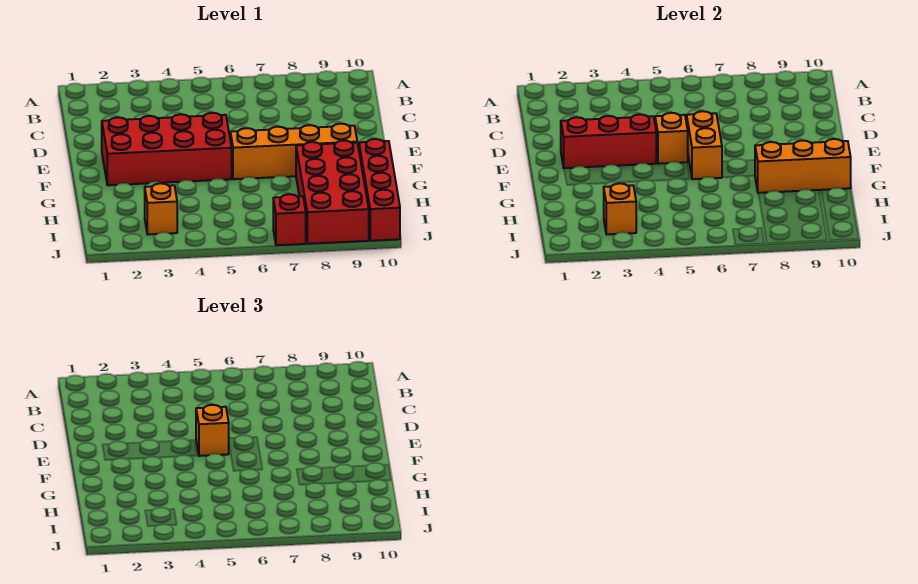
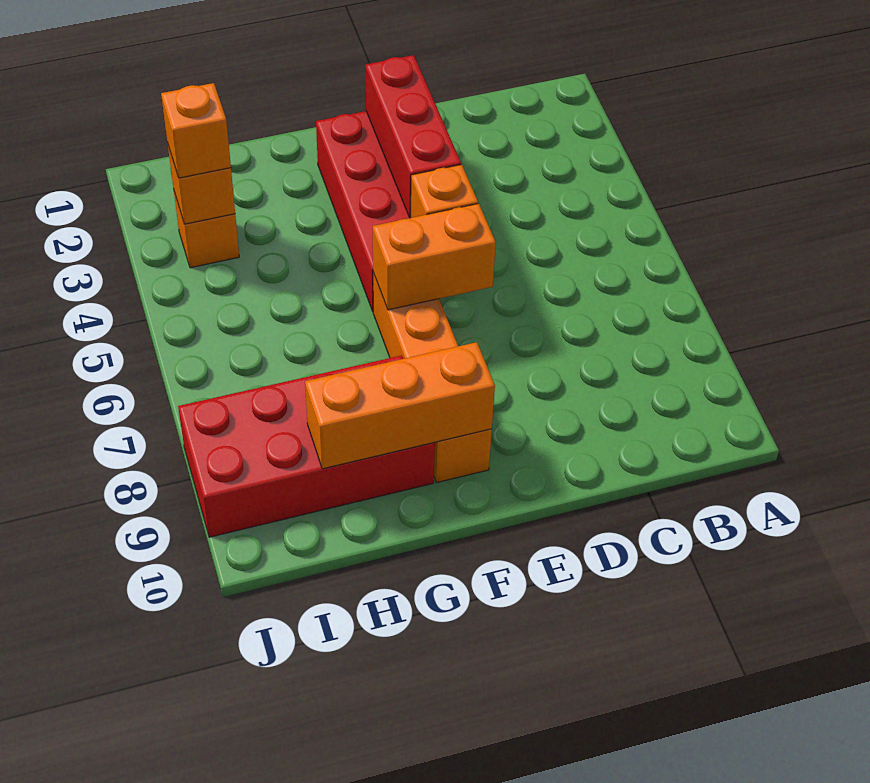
orange 1x1 brick [196,405,229,456] -> orange 1x1 brick moved to [161,83,231,178]
orange 1x3 brick [755,139,851,193] -> orange 1x3 brick turned to [305,342,495,469]
red 1x4 brick [359,139,400,241] -> none
red 1x1 brick [273,194,306,245] -> none

